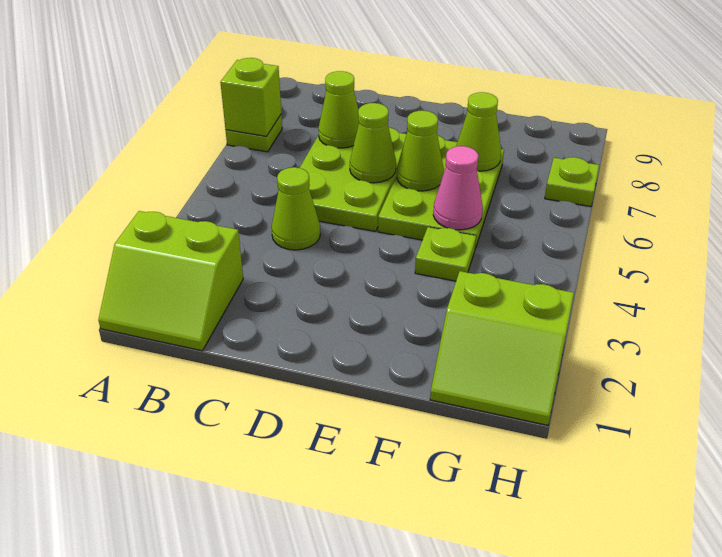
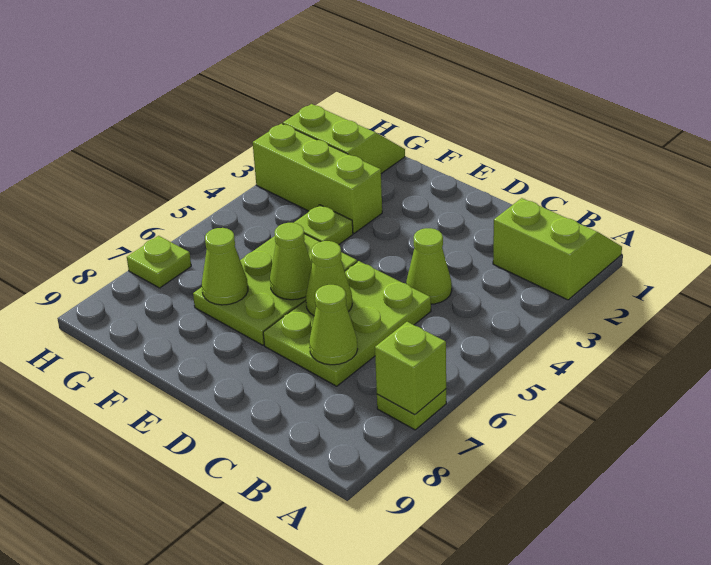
none -> lime 1x3 brick [253,124,382,233]
pink 1x1 cone [433,146,483,230] -> none

